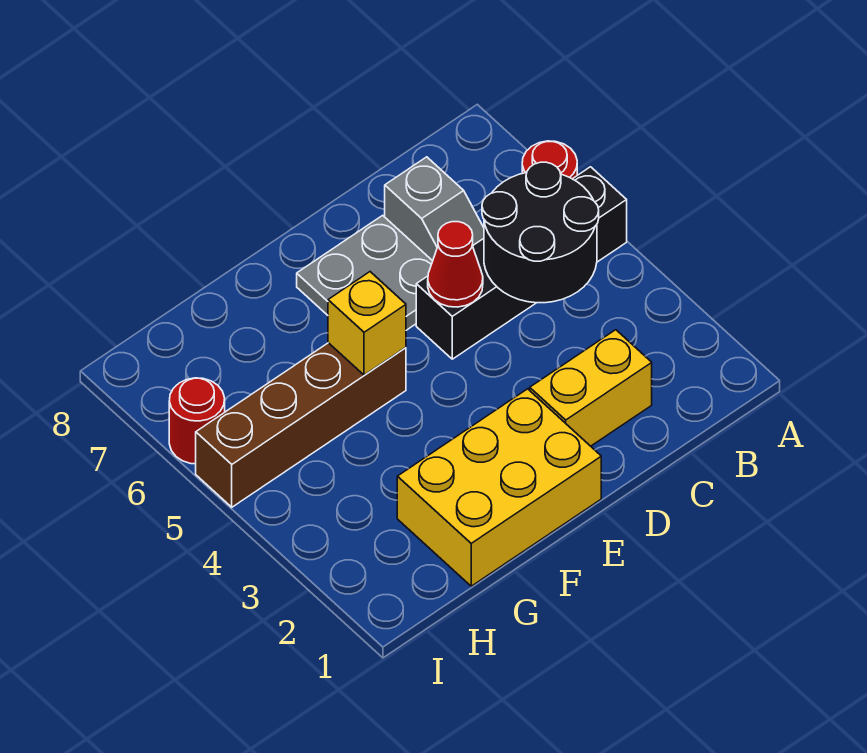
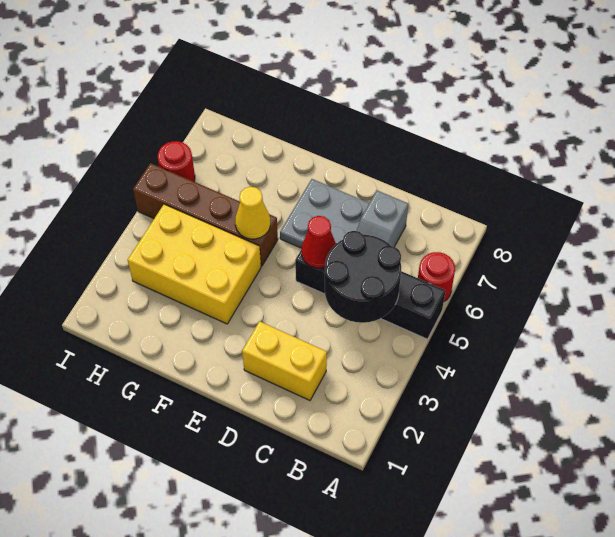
yellow 2x3 brick [397,389,601,586] -> yellow 2x3 brick moved to [128,204,261,324]
yellow 1x1 brick [328,272,406,375] -> yellow 1x1 cone [235,187,270,239]

